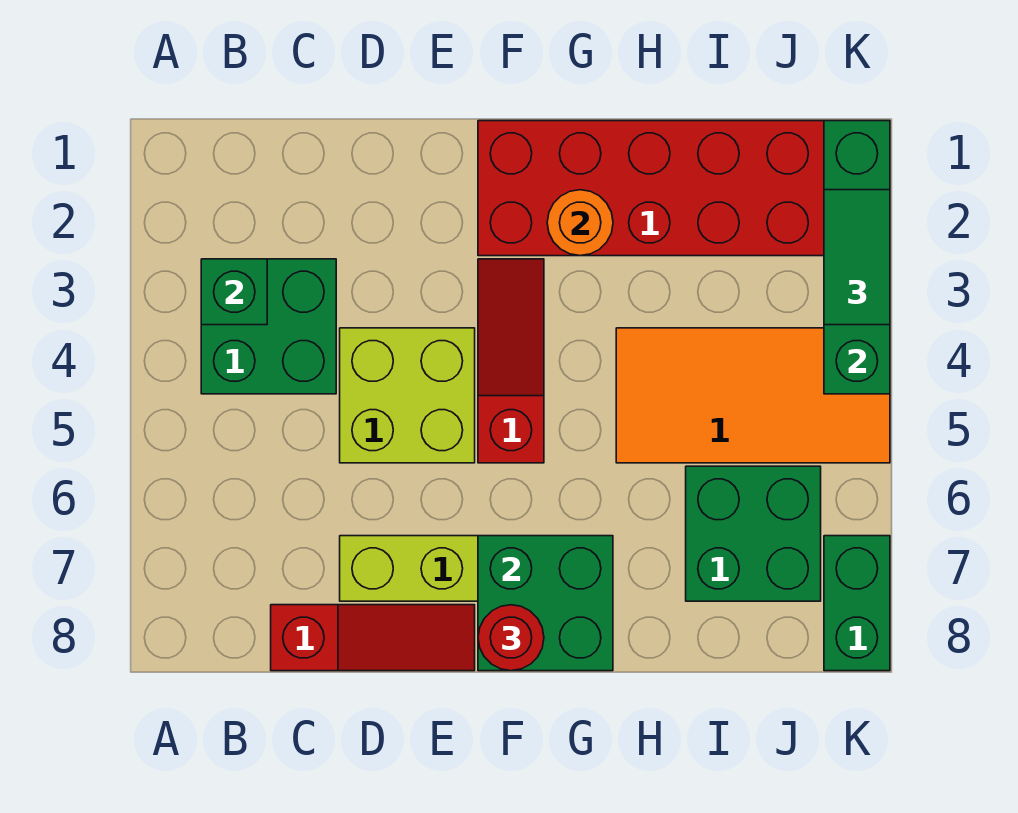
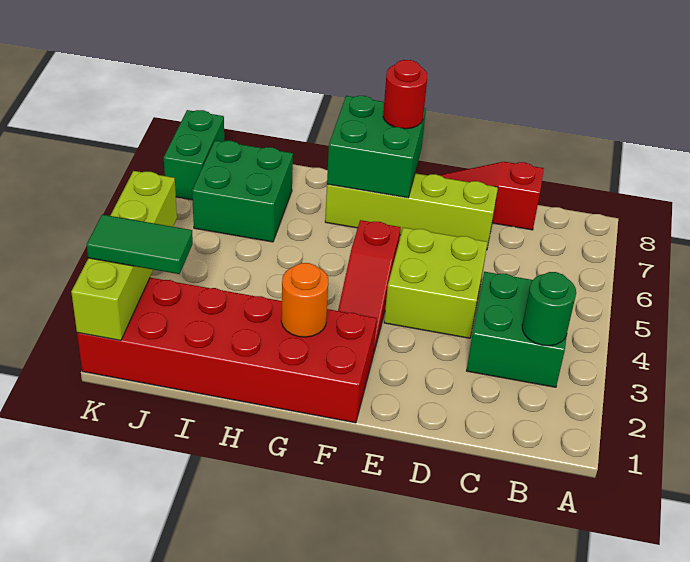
green 1x1 brick [201,259,267,325] -> green 1x1 round brick [522,272,576,346]
orange 2x4 tile [616,328,890,463] -> none
green 1x4 brick [824,121,890,394] -> lime 1x4 brick [71,171,177,341]
green 1x2 tile [824,190,890,325] -> green 1x2 tile turned to [87,215,193,274]

